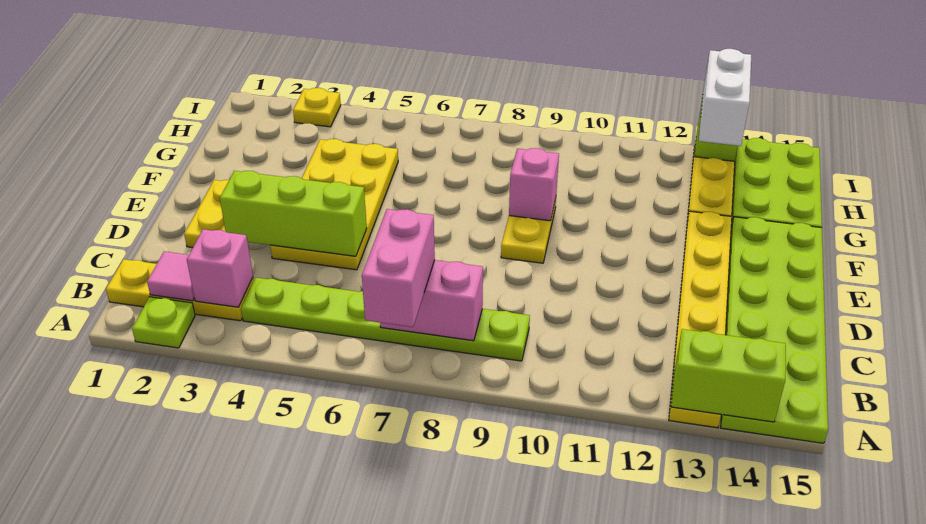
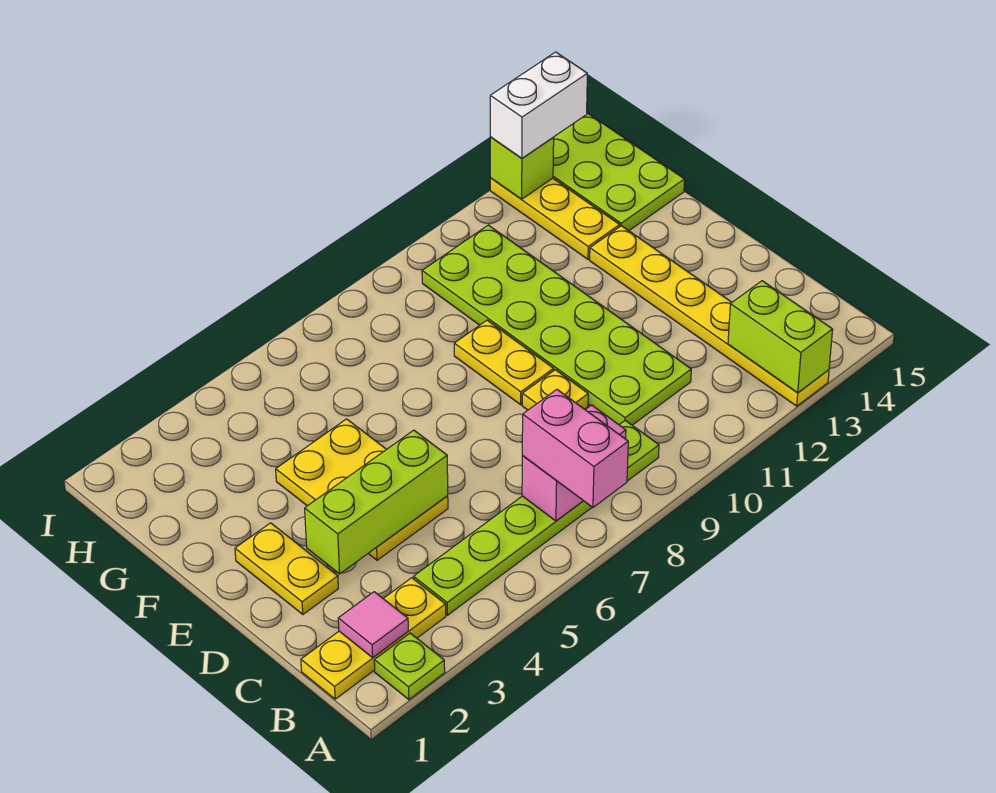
lime 1x2 brick [671,329,786,422] -> lime 1x2 brick turned to [728,281,833,393]
lime 2x6 plate [721,217,828,443] -> lime 2x6 plate moved to [422,225,691,425]
pink 1x1 brick [187,229,253,307] -> none
yellow 2x4 plate [270,139,398,270] -> yellow 2x3 plate [276,419,448,560]
pink 1x1 brick [509,148,559,221] -> none
white 1x2 brick [699,49,751,146] -> white 1x2 brick turned to [490,52,587,158]
yellow 1x1 plate [293,88,341,127] -> yellow 1x1 plate moved to [522,370,588,410]

